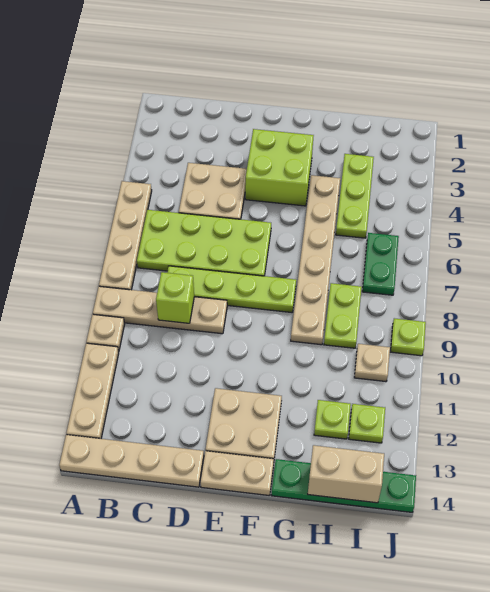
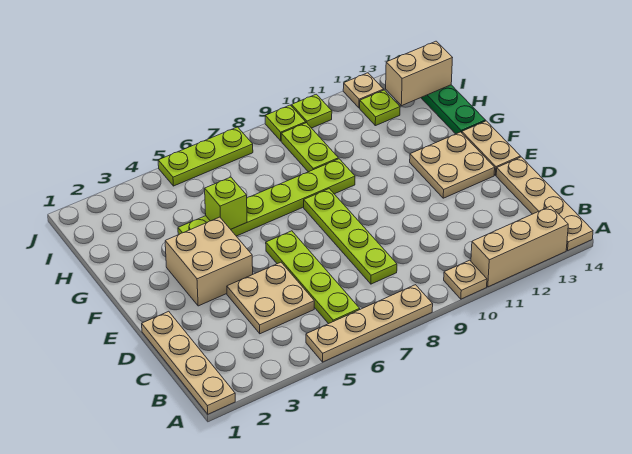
tan 1x4 plate [93,286,227,334] -> tan 1x4 plate moved to [142,311,235,414]
tan 1x3 plate [66,343,119,439] -> tan 1x3 brick [471,206,568,287]
lime 2x4 plate [137,210,271,276] -> lime 1x4 plate [266,231,360,324]
lime 1x1 brick [156,272,194,323] -> lime 1x1 brick moved to [205,177,247,229]
lime 2x2 brick [245,129,314,206] -> tan 2x2 brick [165,217,253,306]
tan 1x6 plate [291,175,340,345] -> lime 1x6 plate [178,159,355,236]
lime 1x3 plate [336,154,374,238] -> lime 1x3 plate moved to [158,127,253,186]
lime 1x2 plate [324,283,362,348] -> lime 1x2 plate turned to [281,123,338,172]
lime 1x1 plate [314,400,351,439] -> lime 1x1 plate moved to [292,94,332,128]
tan 1x2 brick [308,445,384,503] -> tan 1x2 brick turned to [386,41,452,106]
green 1x2 plate [362,233,399,295] -> none
tan 1x1 plate [354,344,390,382] -> tan 1x1 plate moved to [343,73,384,108]

